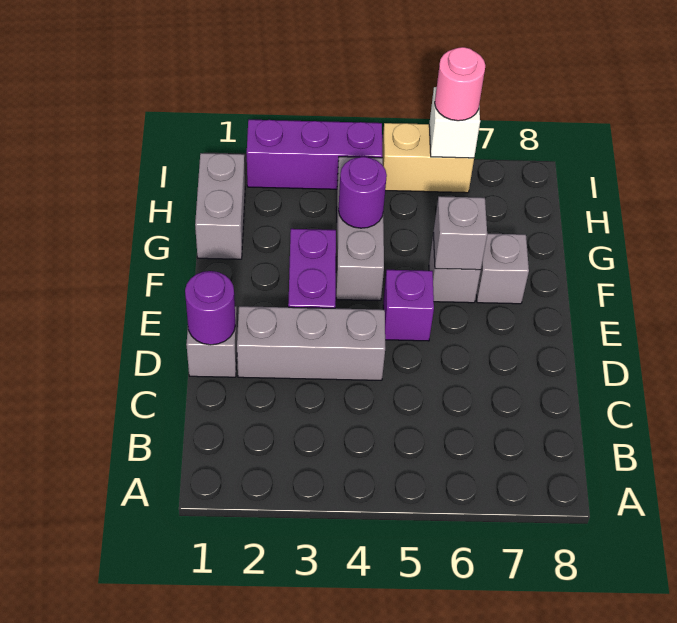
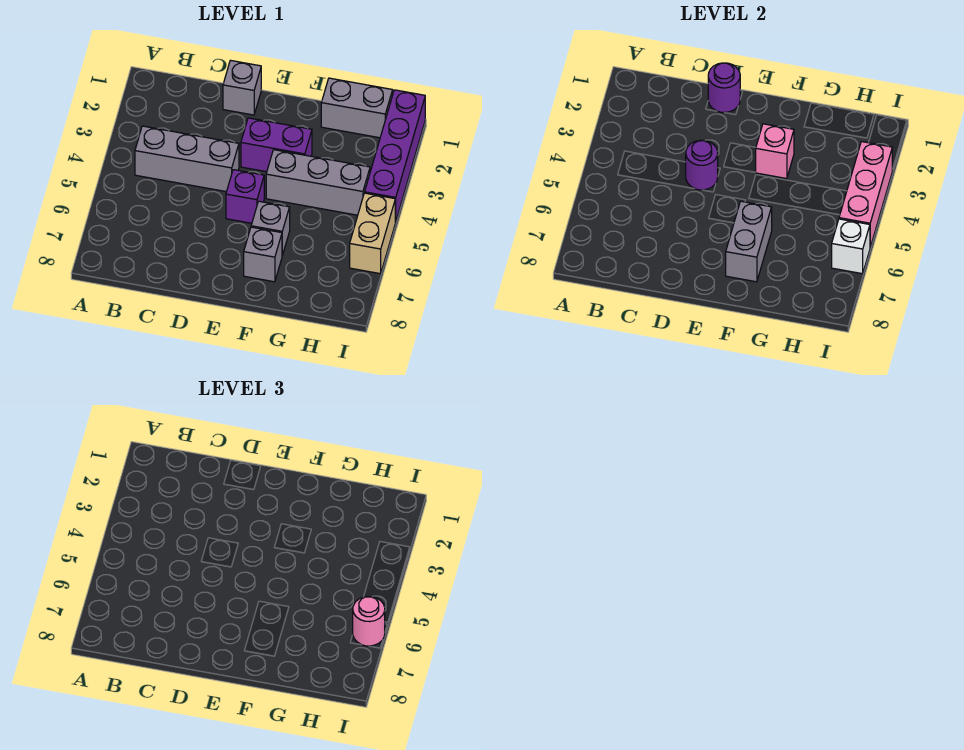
grey 1x3 brick [237,306,385,380] -> grey 1x3 brick turned to [135,126,239,192]
none -> pink 1x1 brick [755,124,794,179]
grey 1x1 brick [433,196,487,270] -> grey 1x2 brick [726,201,772,282]
purple 1x1 round brick [338,157,387,228] -> purple 1x1 round brick moved to [686,140,718,190]
purple 1x3 brick [247,120,382,189] -> purple 1x4 brick [365,90,425,222]
none -> pink 1x3 brick [839,142,892,247]

